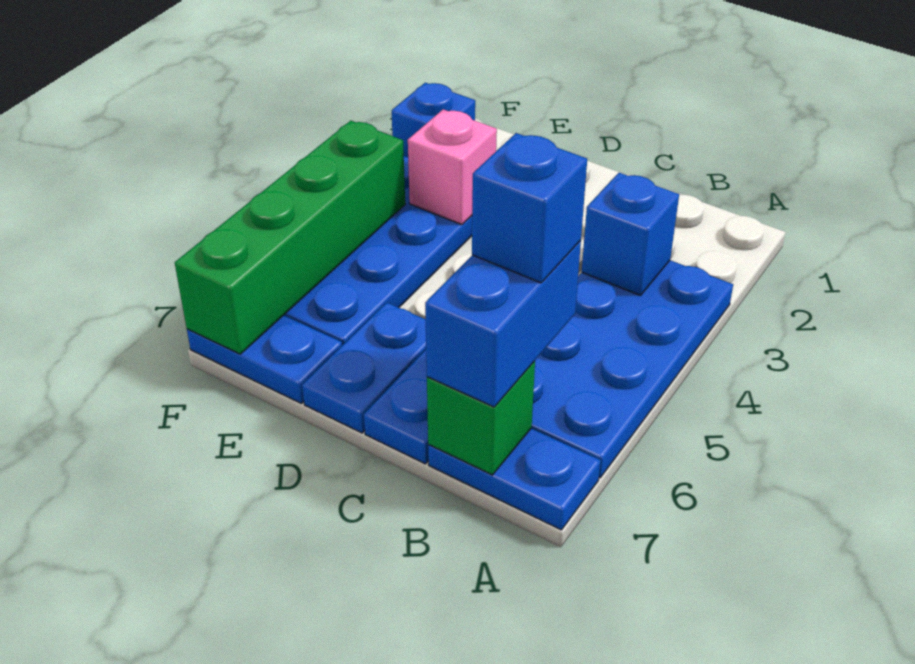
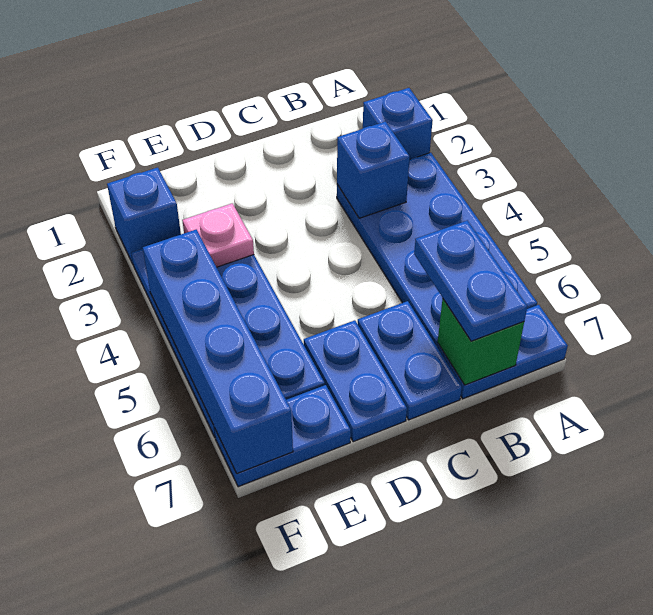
blue 1x2 brick [425,240,581,407] -> blue 1x2 plate [414,221,527,341]
blue 1x1 brick [472,133,587,283] -> blue 1x1 brick moved to [363,88,433,160]
pink 1x1 brick [408,109,497,225] -> pink 1x1 plate [182,203,254,267]
green 1x4 brick [175,121,405,354] -> blue 1x4 brick [143,230,293,473]

